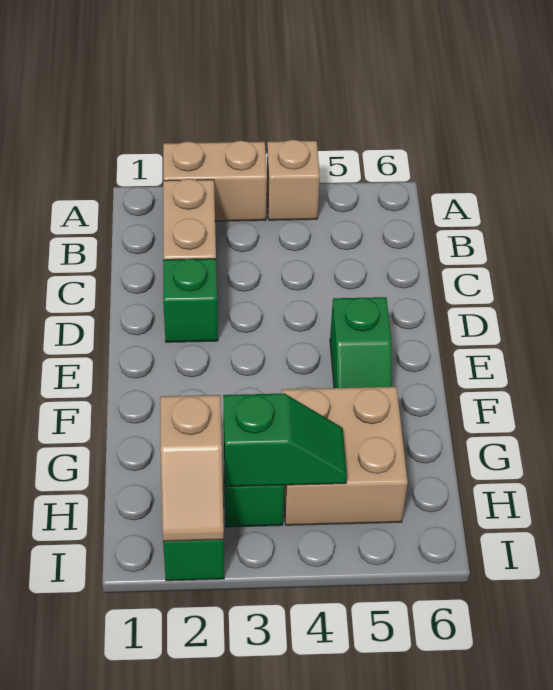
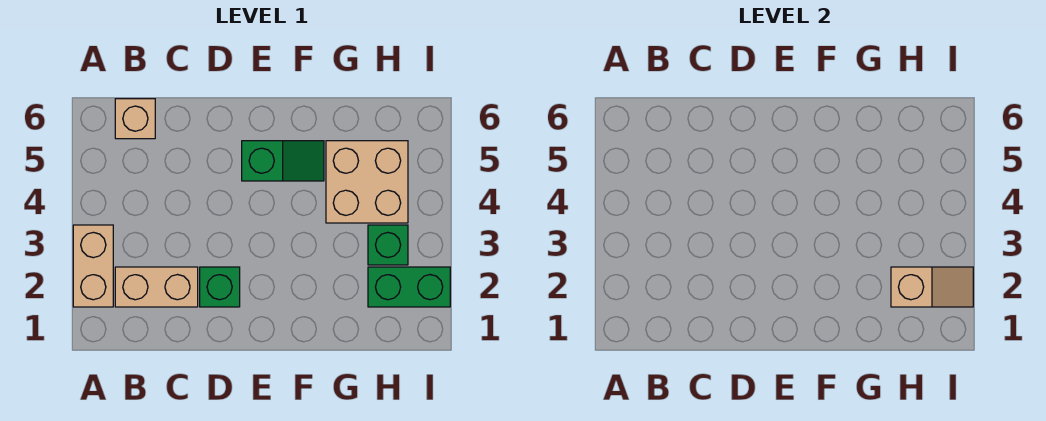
tan 1x1 brick [267,140,320,220] -> tan 1x1 brick moved to [115,99,155,139]
green 1x2 slope [223,393,347,487] -> none

